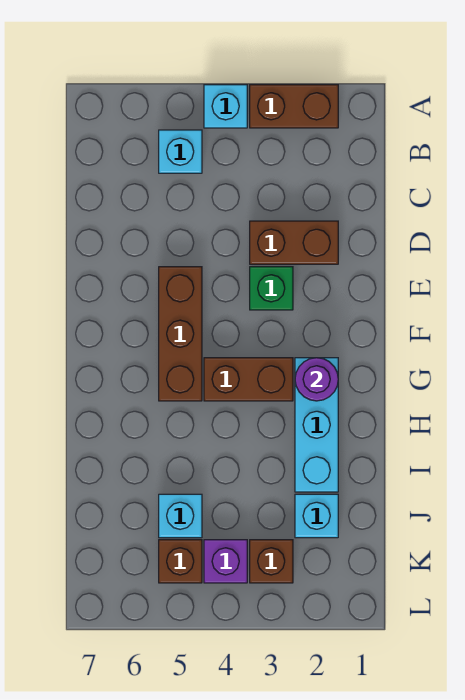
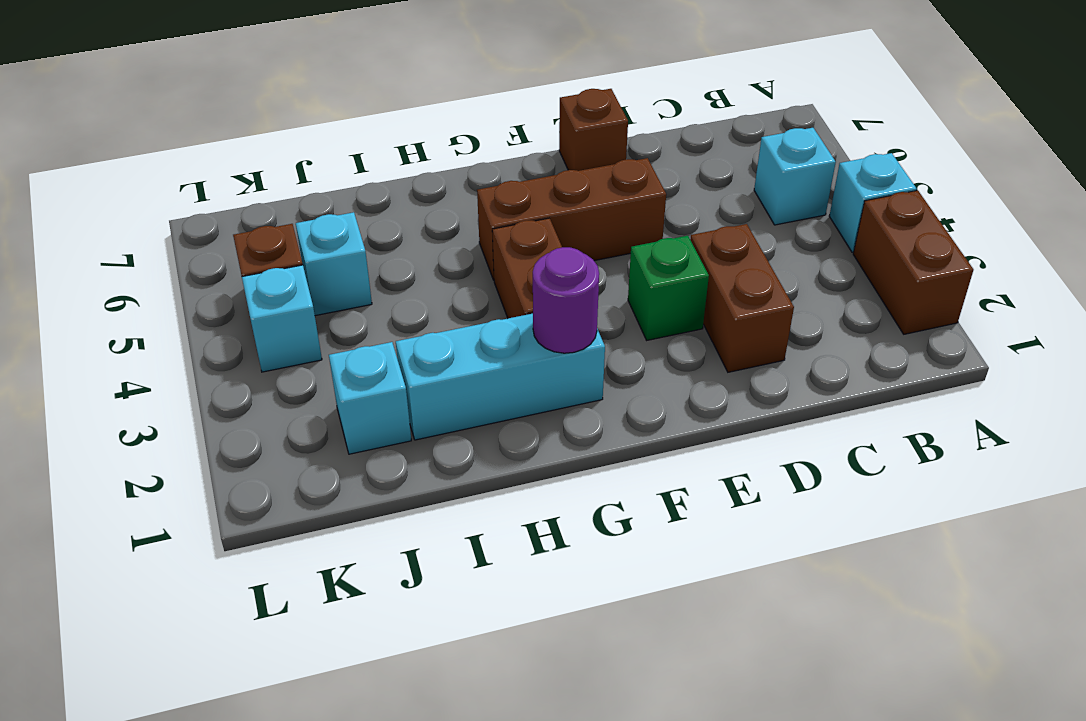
brown 1x1 brick [250,540,293,583] -> brown 1x1 brick moved to [559,89,628,171]
purple 1x1 brick [204,540,247,583] -> cyan 1x1 brick [242,265,322,372]

